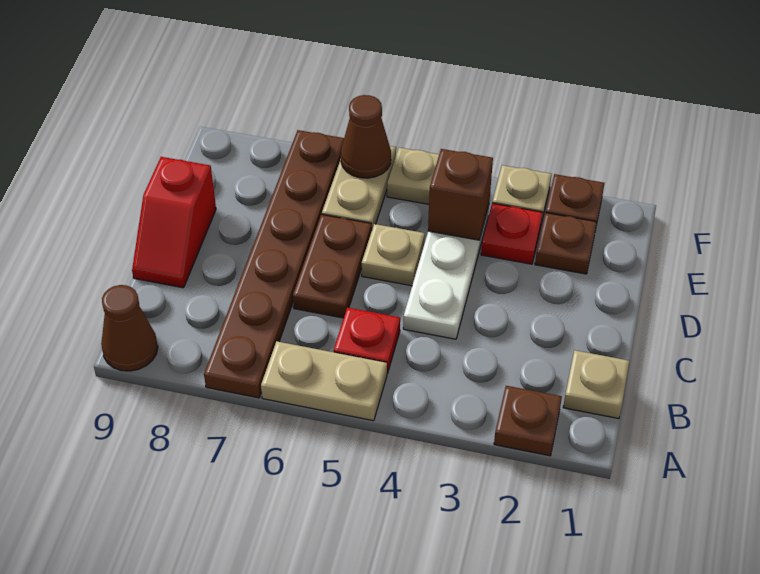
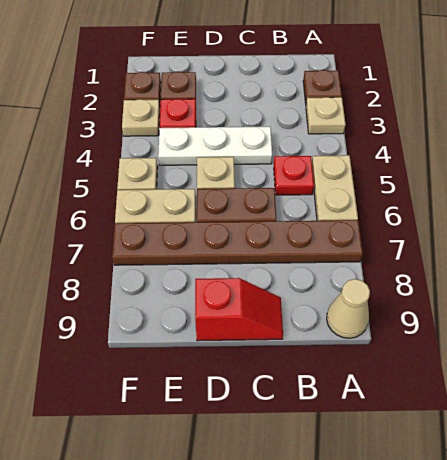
brown 1x1 cone [101,285,158,371] -> tan 1x1 cone [327,279,370,338]
tan 1x1 plate [563,350,629,419] -> tan 1x1 plate moved to [306,97,345,134]
brown 1x1 brick [428,149,493,240] -> none
brown 1x1 cone [341,95,391,178] -> none

